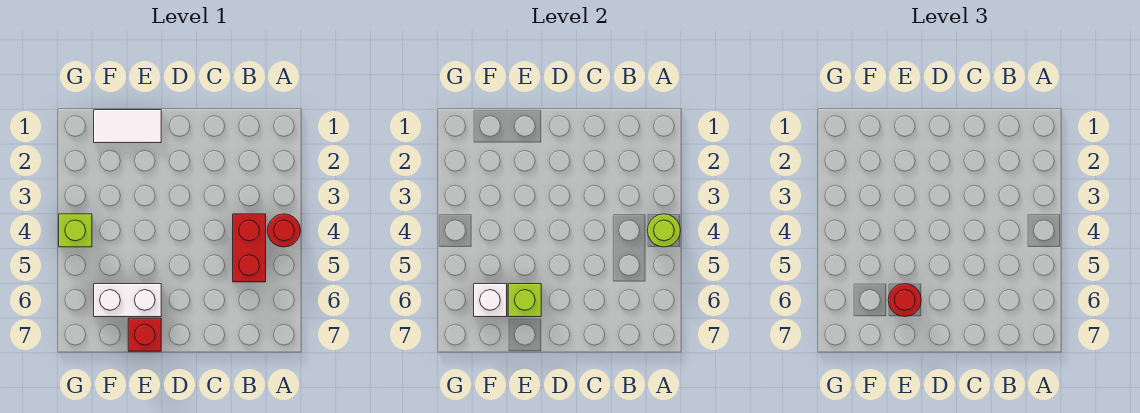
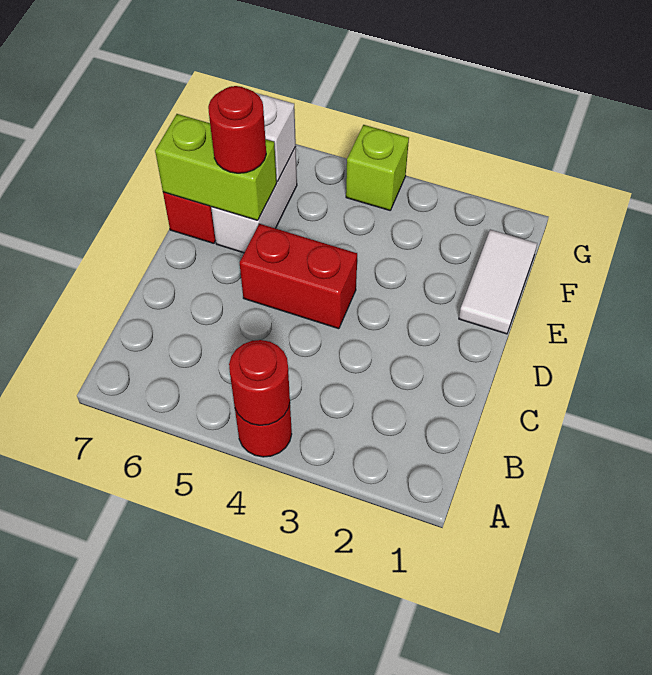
lime 1x1 round brick [647,214,680,247] -> red 1x1 round brick [229,340,290,425]
red 1x2 brick [233,214,266,282] -> red 1x2 brick moved to [240,224,357,329]
lime 1x1 brick [508,284,541,317] -> lime 1x2 brick [155,114,277,220]

